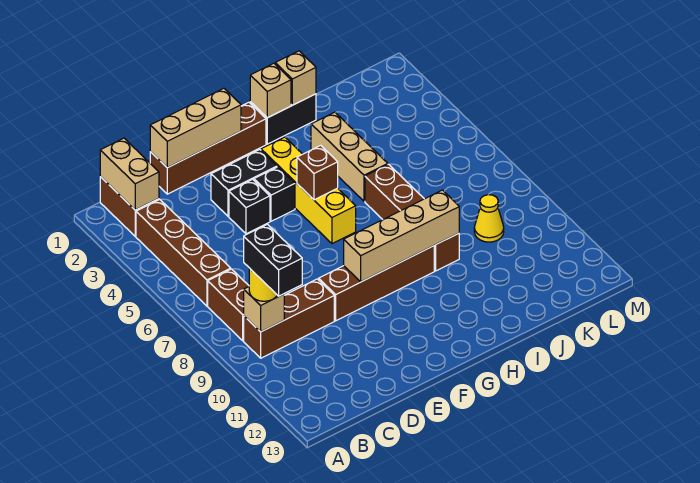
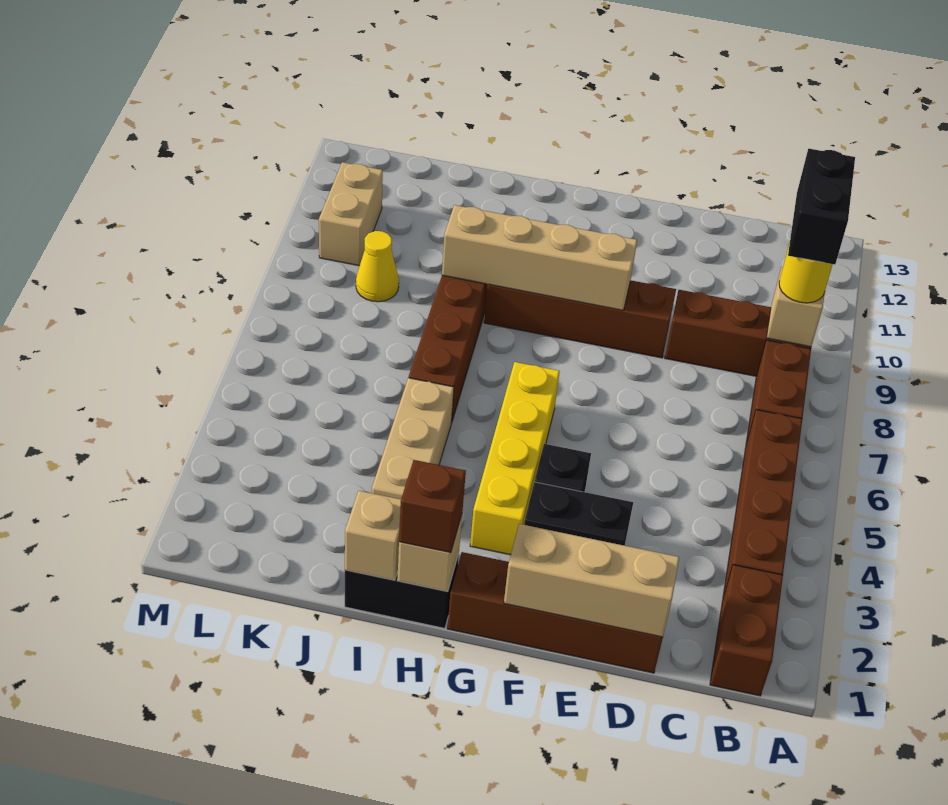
tan 1x2 brick [100,138,159,210] -> tan 1x2 brick moved to [319,162,383,266]
black 1x1 brick [229,179,270,234] -> none
brown 1x1 brick [297,145,338,200] -> brown 1x1 brick moved to [399,460,466,553]

